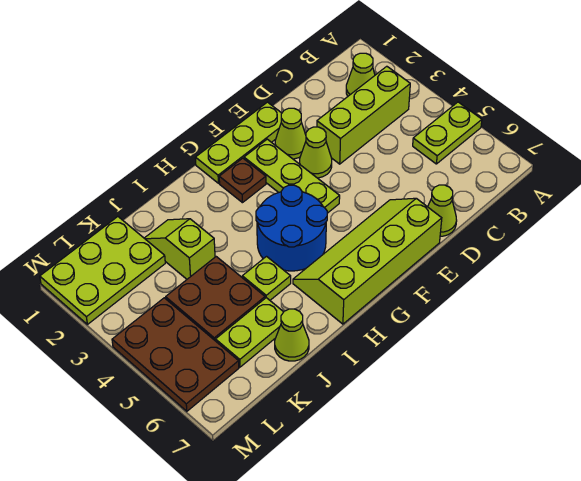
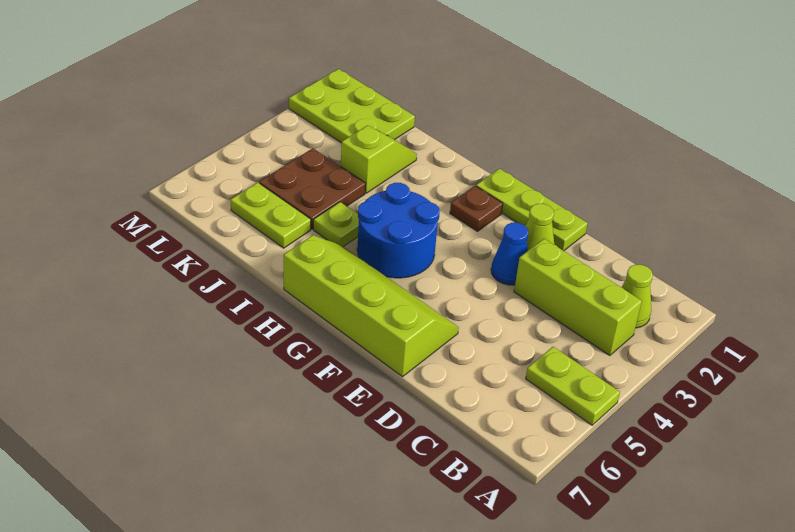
lime 1x1 cone [428,185,457,236] -> none
lime 1x1 cone [300,127,332,178] -> blue 1x1 cone [491,223,528,285]
lime 1x3 plate [244,139,340,213] -> none
lime 1x1 cone [275,309,309,361] -> none
brown 2x3 plate [112,298,239,411] -> none

